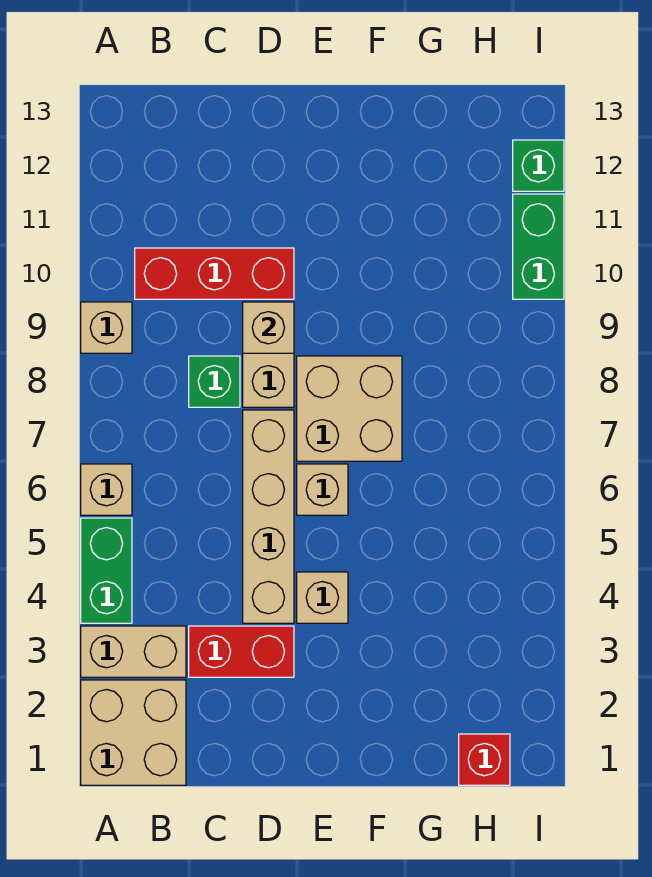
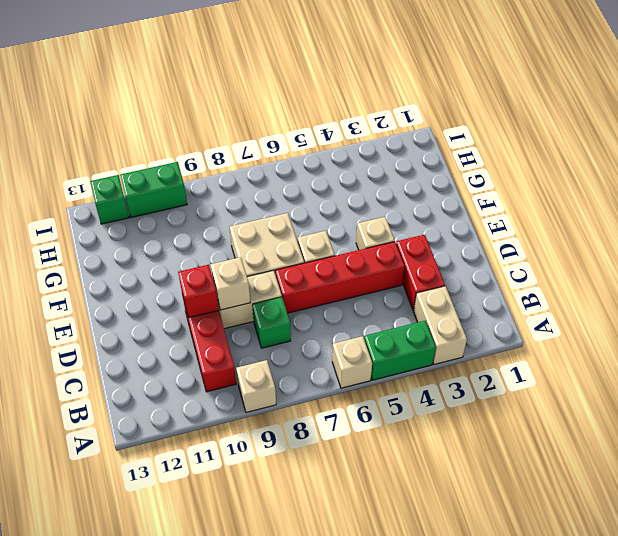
tan 2x2 brick [81,680,186,785] -> none
tan 1x4 brick [243,410,294,623] -> red 1x4 brick [275,242,404,313]
red 1x1 brick [459,734,510,785] -> red 1x1 brick moved to [178,265,219,318]

